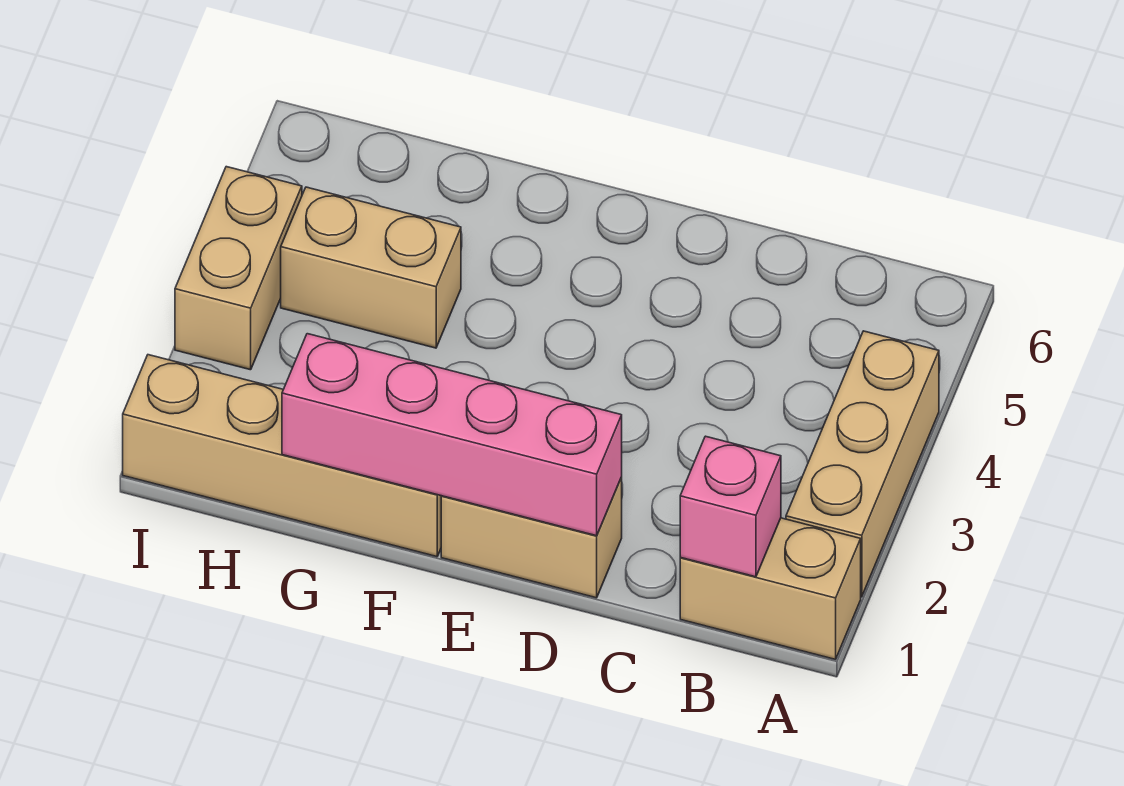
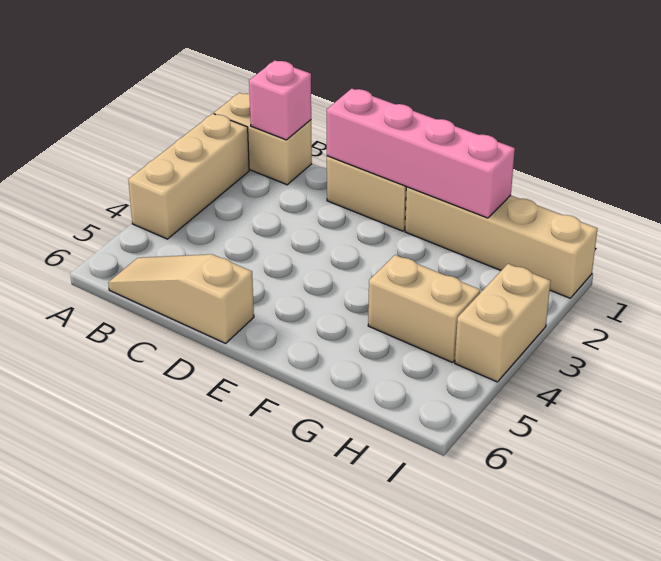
none -> tan 1x3 slope [108,254,254,343]

